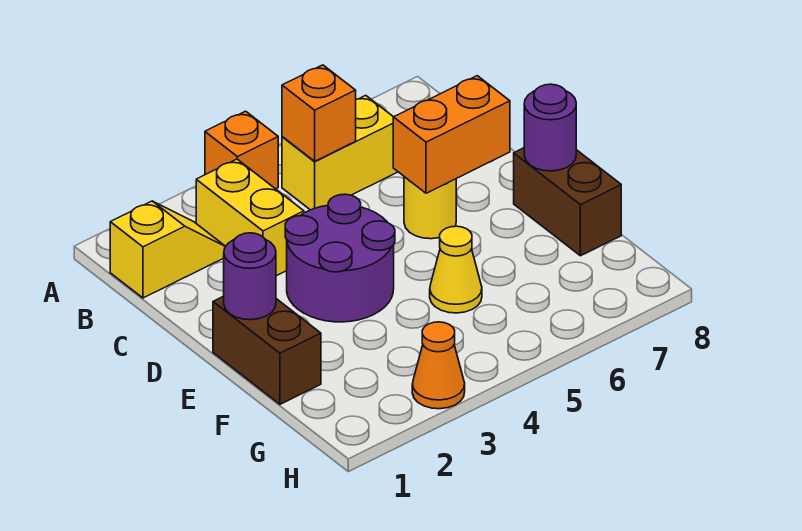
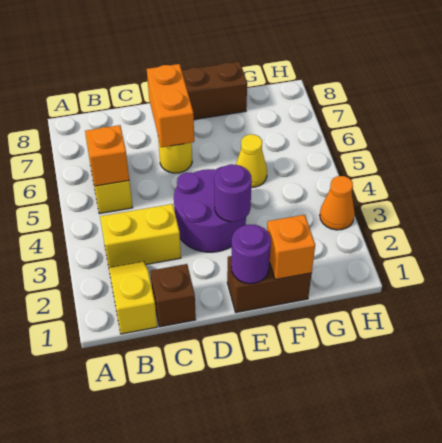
orange 1x1 brick [205,111,278,189] -> orange 1x1 brick moved to [267,215,315,280]
none -> brown 1x1 brick [150,264,196,327]
purple 1x1 round brick [524,84,576,171] -> purple 1x1 round brick moved to [214,164,252,222]

